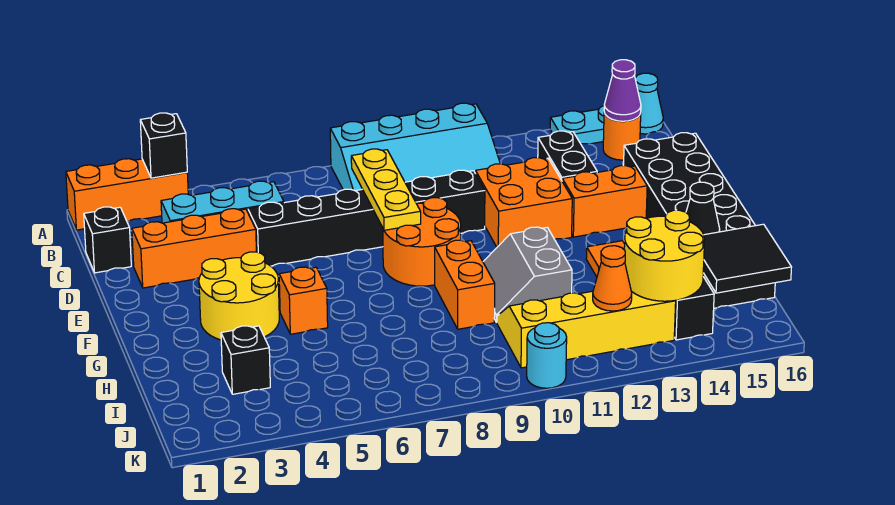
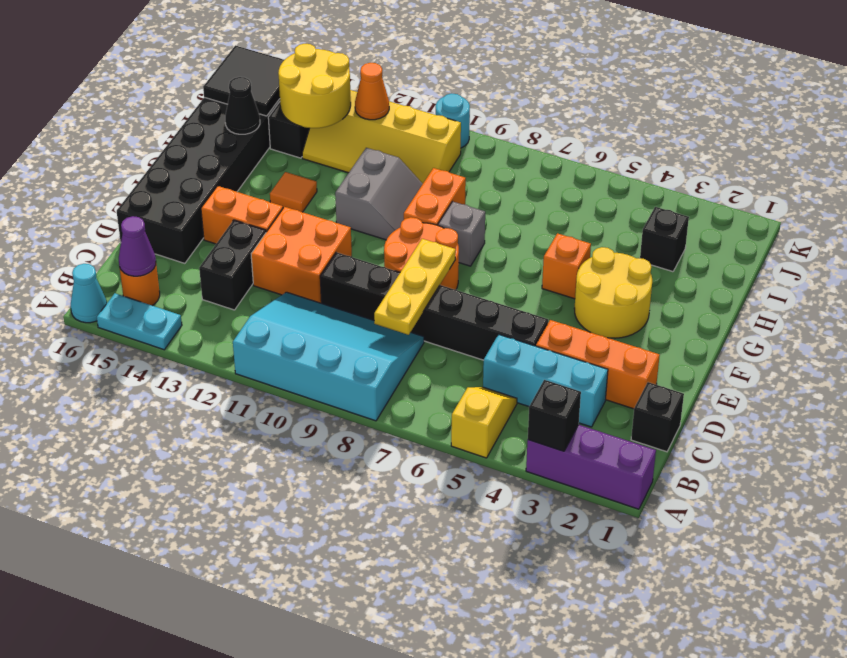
orange 1x3 brick [66,159,188,230] -> purple 1x3 brick [526,425,656,509]
none -> yellow 1x2 slope [451,387,517,458]
none -> grey 1x1 brick [438,202,485,266]

